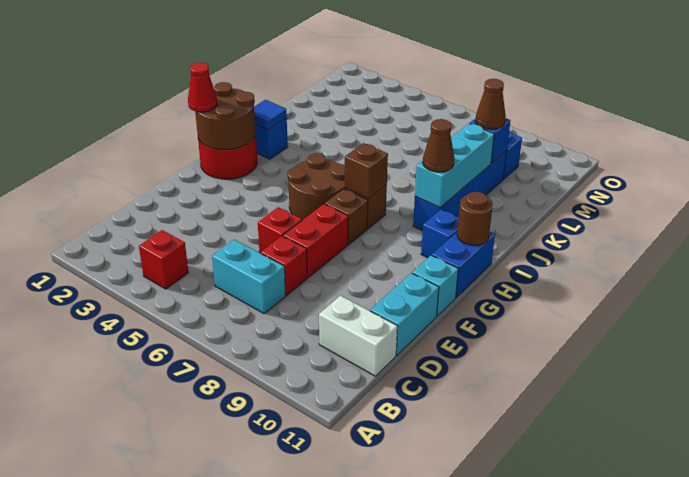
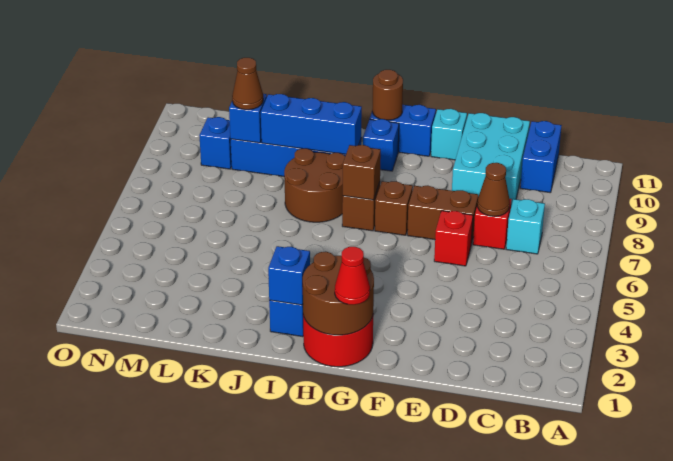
red 1x1 brick [139,230,188,289] -> none
cyan 1x2 brick [212,240,286,314] -> cyan 1x1 brick [506,199,545,254]
white 1x2 brick [319,296,398,376] -> blue 1x2 brick [520,121,562,193]
cyan 1x2 brick [370,273,439,355] -> cyan 2x3 brick [452,113,530,206]
red 1x2 brick [283,204,348,278] -> brown 1x2 brick [407,186,478,243]
brown 2x2 round brick [287,153,345,220] -> brown 2x2 round brick moved to [284,148,345,222]
blue 1x1 tile [254,100,287,130] -> blue 1x1 brick [268,246,310,305]
cyan 1x3 brick [415,124,494,207] -> blue 1x3 brick [261,94,362,154]
brown 1x1 cone [423,119,454,172] -> brown 1x1 cone moved to [477,163,510,216]

